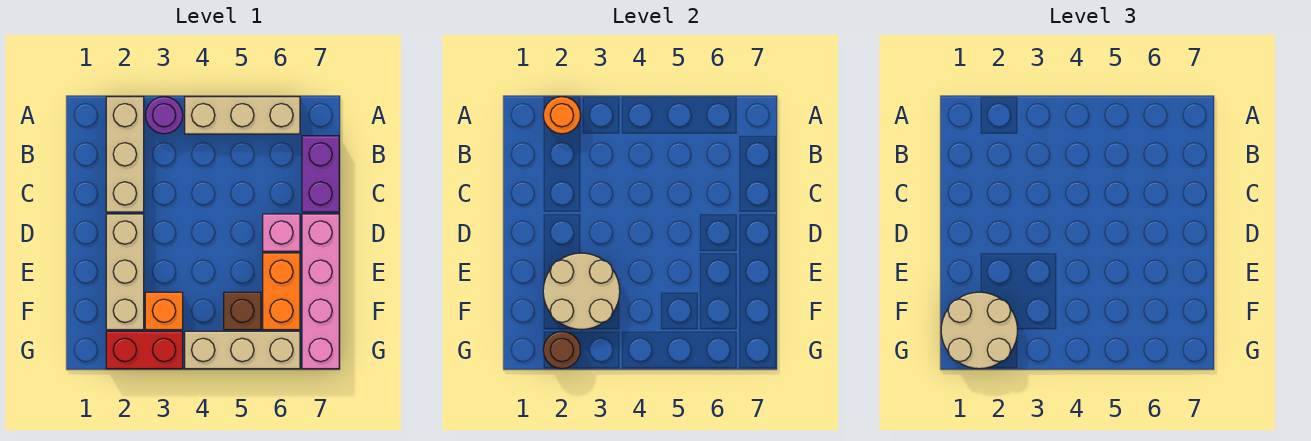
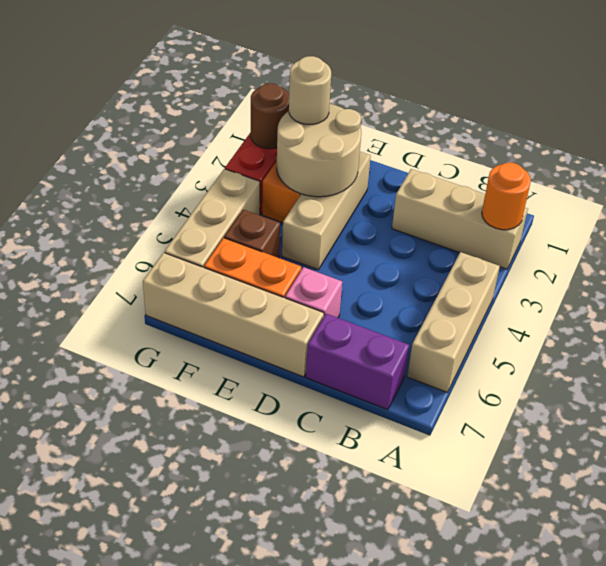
purple 1x1 round brick [145,97,183,134] -> none
tan 1x3 brick [106,214,144,330] -> tan 1x3 brick turned to [282,152,371,270]
pink 1x4 brick [302,214,339,369] -> tan 1x4 brick [143,253,324,377]
tan 2x2 round brick [941,292,1018,369] -> tan 1x1 round brick [289,56,331,124]

